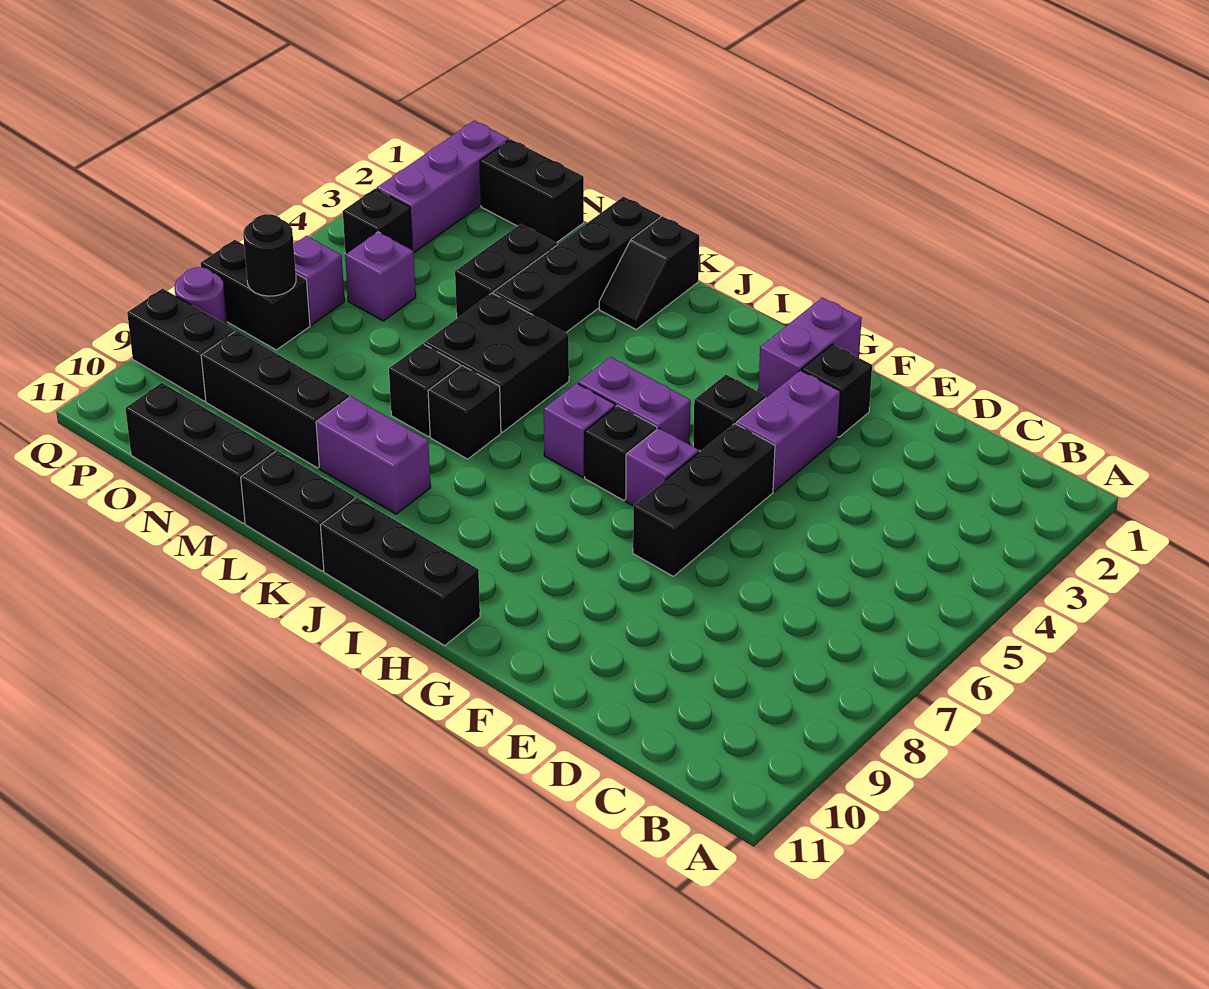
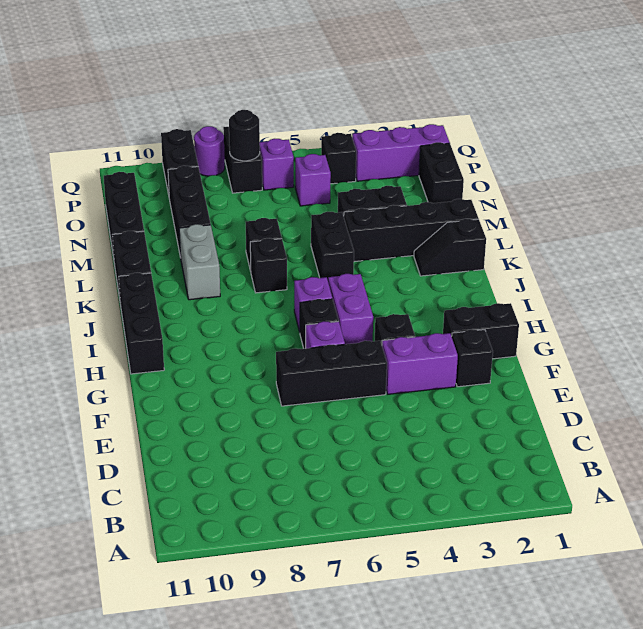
purple 1x2 brick [758,298,862,398] -> black 1x2 brick [443,303,519,359]
black 2x2 brick [424,293,569,432] -> black 1x2 brick [311,212,354,280]
purple 1x2 brick [316,396,431,514] -> grey 1x2 brick [179,224,220,300]

